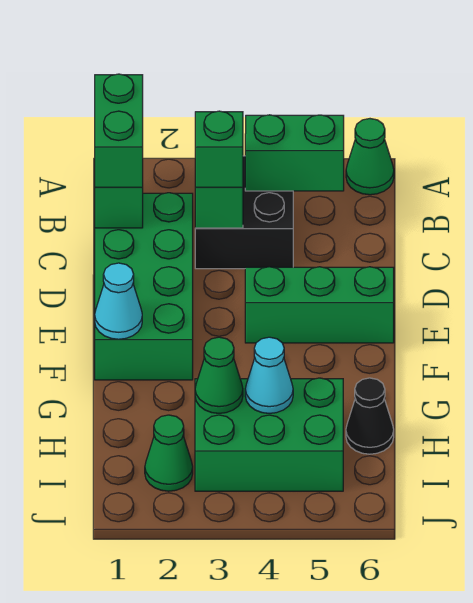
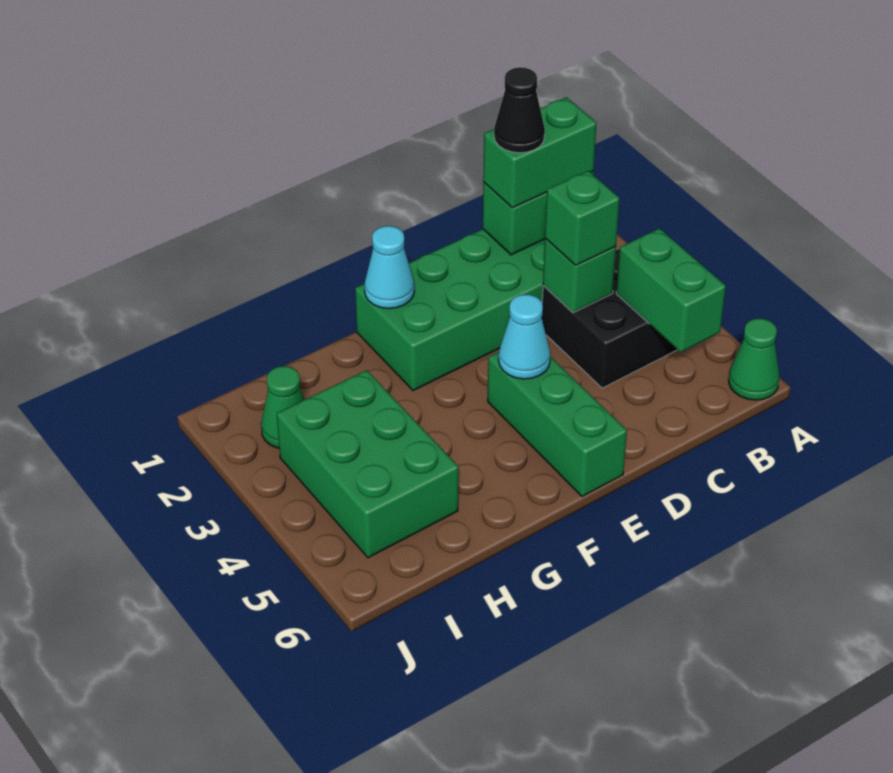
green 1x1 cone [195,337,243,413] -> none
cyan 1x1 cone [245,337,293,413] -> cyan 1x1 cone moved to [499,294,550,379]
black 1x1 cone [346,378,394,454] -> black 1x1 cone moved to [494,67,545,153]

